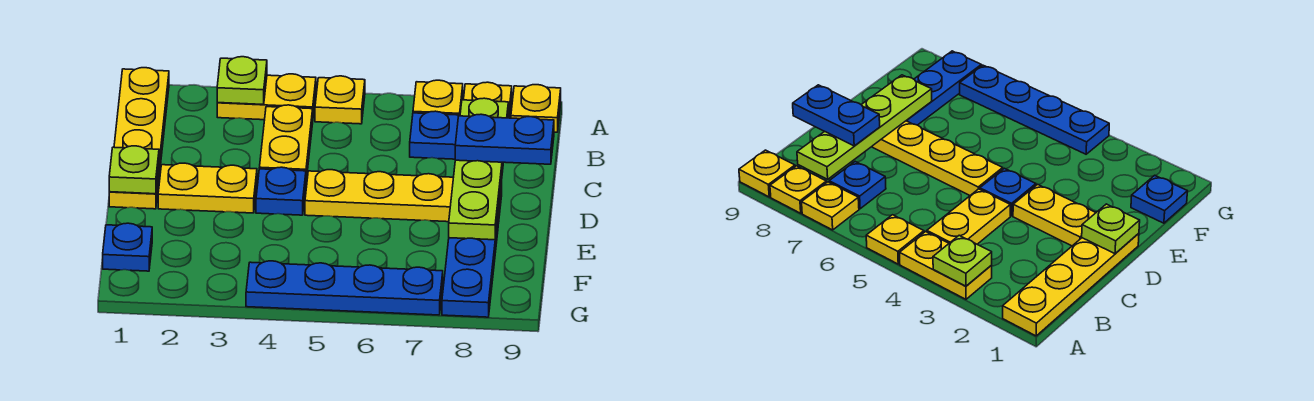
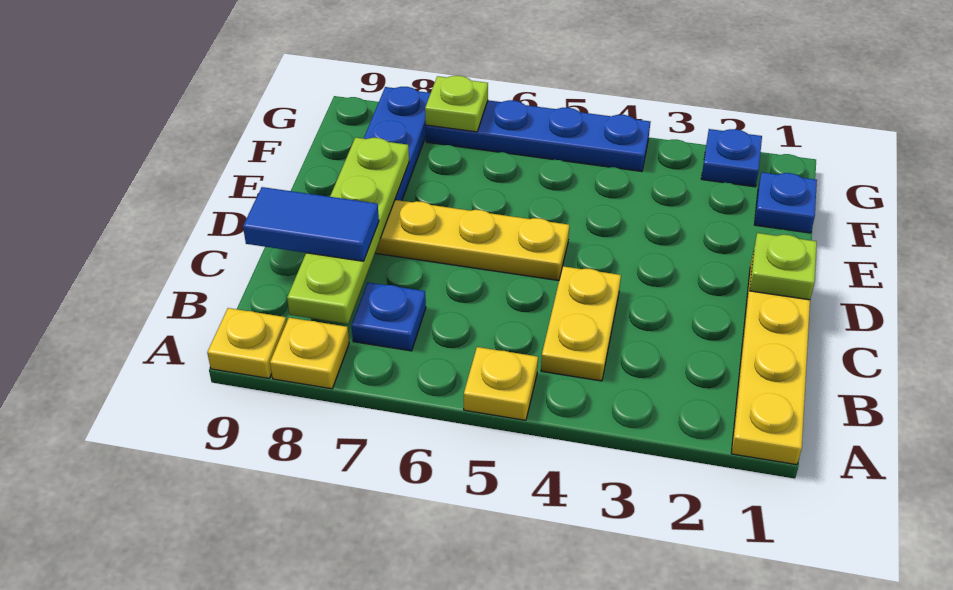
yellow 1x2 plate [217,74,316,120] -> none
lime 1x1 plate [217,57,267,105] -> lime 1x1 plate moved to [425,76,488,132]
yellow 1x1 plate [413,80,463,116] -> none
blue 1x2 plate [455,114,554,164] -> blue 1x2 tile [243,187,379,261]
yellow 1x2 plate [158,163,257,213] -> none
blue 1x1 plate [256,167,306,215] -> blue 1x1 plate moved to [701,129,762,187]

